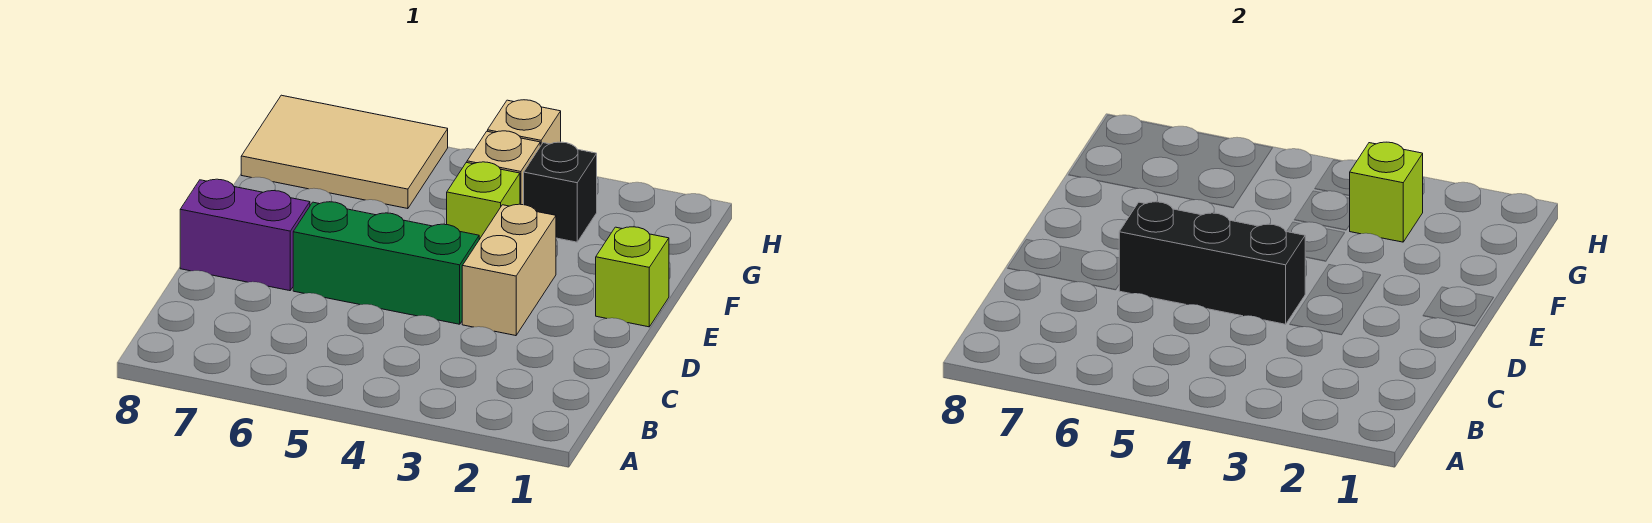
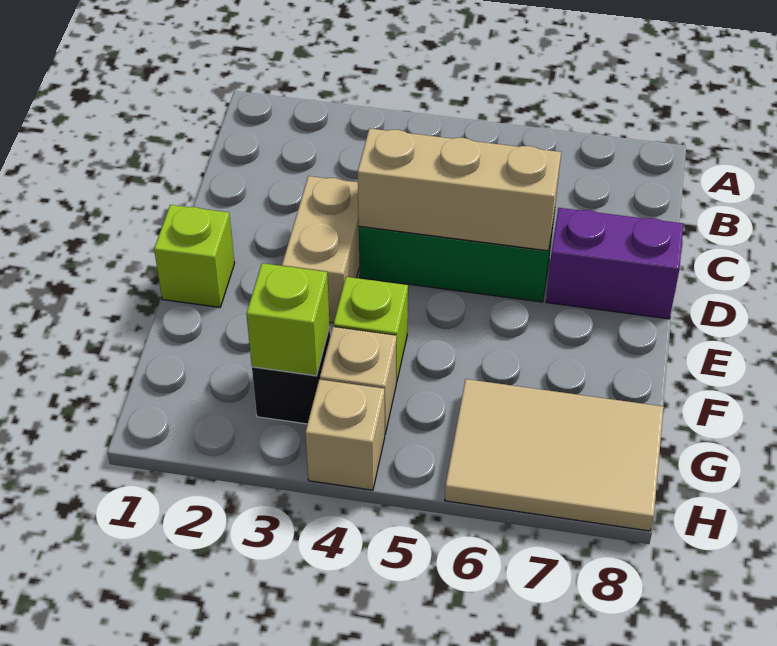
black 1x3 brick [1119,202,1305,324] -> tan 1x3 brick [358,128,561,251]

